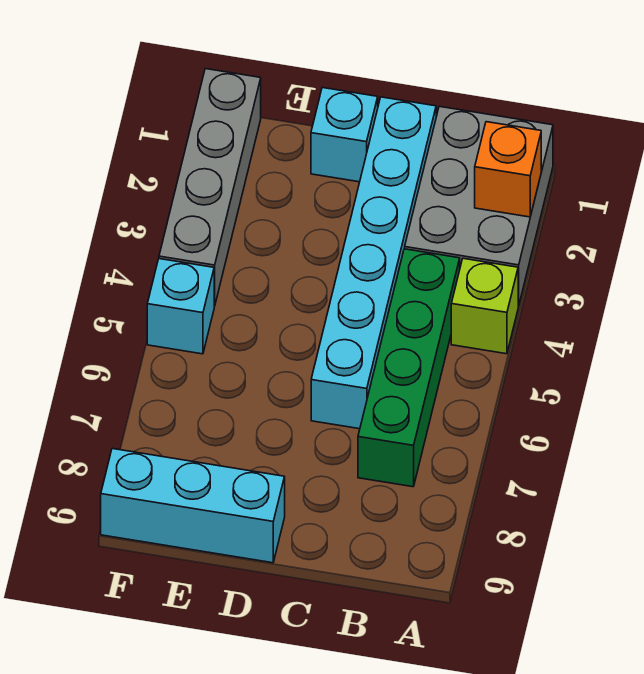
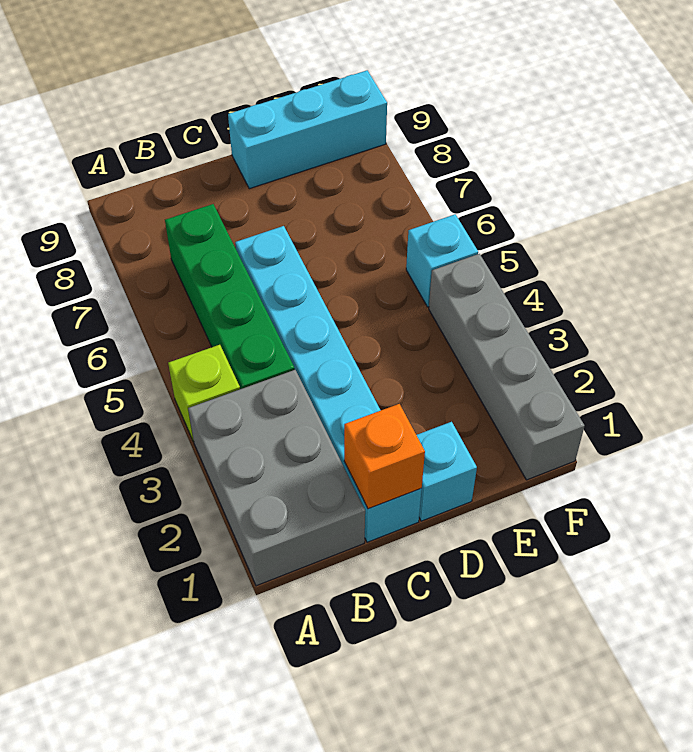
orange 1x1 brick [475,122,541,217] -> orange 1x1 brick moved to [344,404,425,509]

